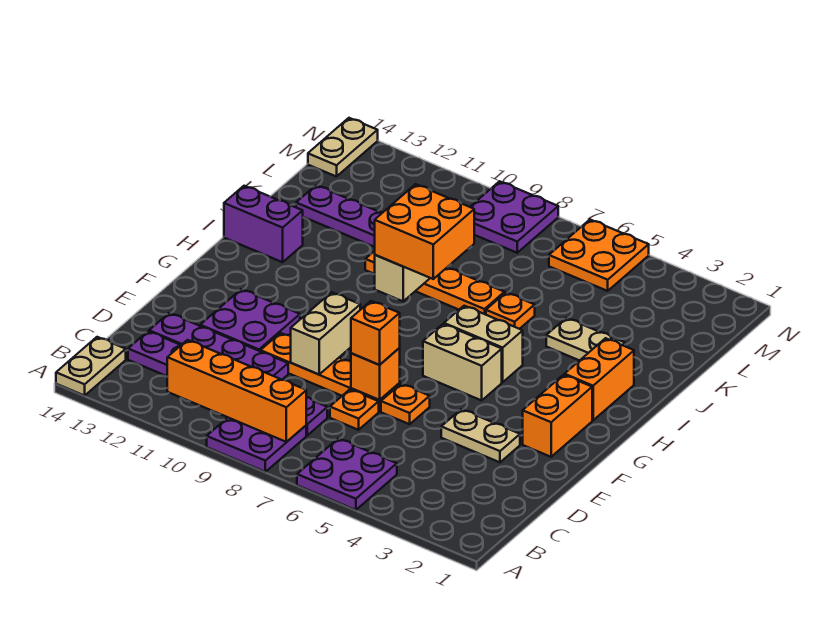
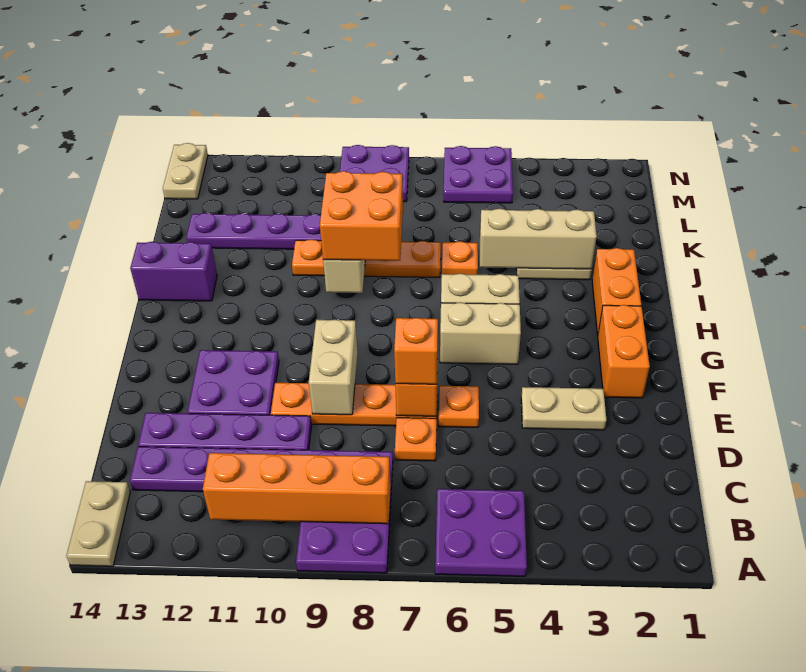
none -> tan 1x3 brick [480,209,597,269]
orange 2x2 plate [549,220,649,291] -> purple 2x2 plate [444,146,513,203]

